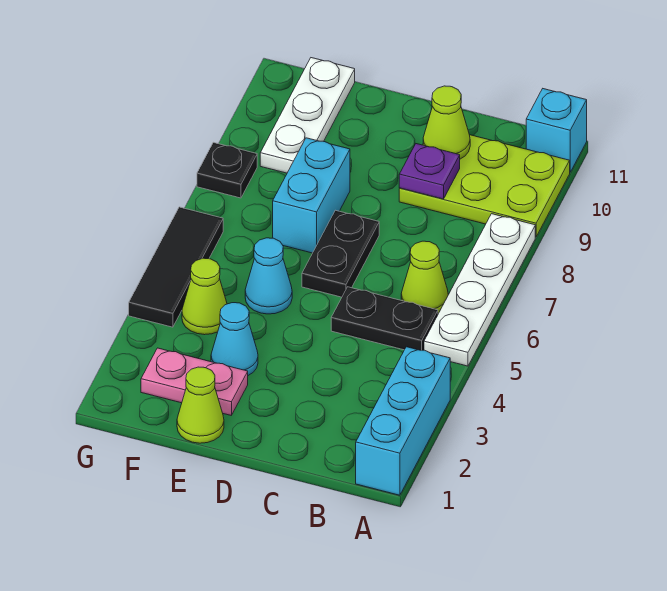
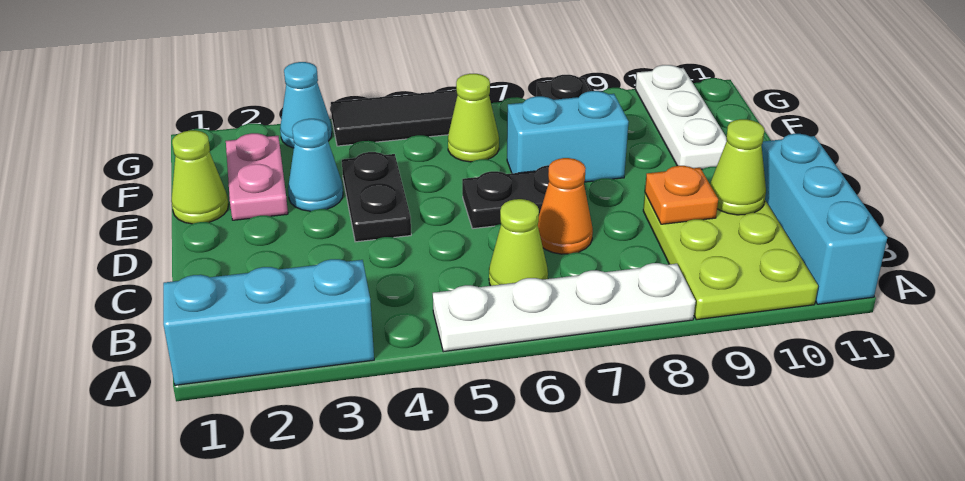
cyan 1x1 brick [526,89,587,172] -> cyan 1x3 brick [762,134,887,304]
black 1x2 plate [331,287,438,350] -> black 1x2 plate moved to [342,152,411,242]
none -> orange 1x1 cone [538,158,593,254]
purple 1x1 plate [399,144,460,199] -> orange 1x1 plate [645,166,718,224]
cyan 1x1 cone [245,238,292,314] -> cyan 1x1 cone moved to [280,62,332,148]
lime 1x1 cone [182,258,227,335] -> lime 1x1 cone moved to [448,74,499,162]
white 1x3 plate [260,58,355,173] -> white 1x3 plate turned to [635,65,727,169]

